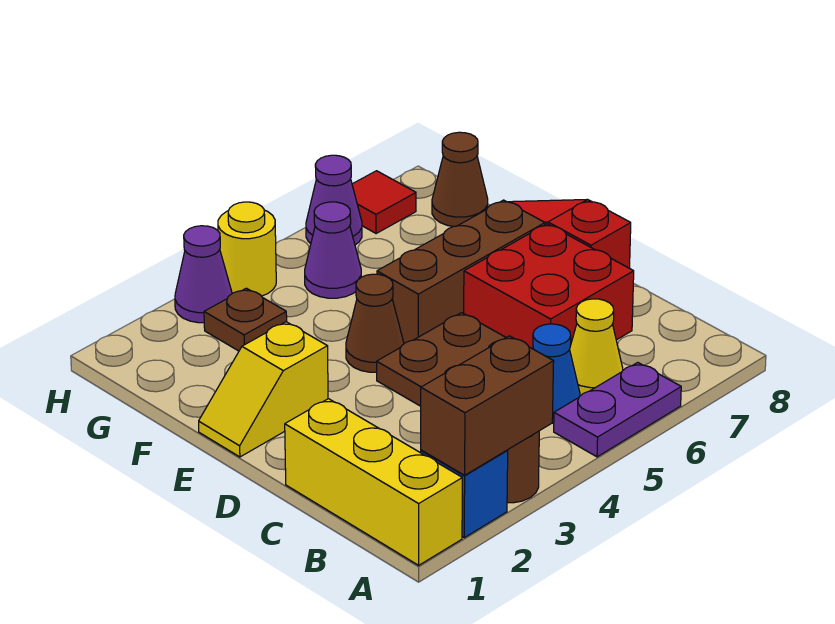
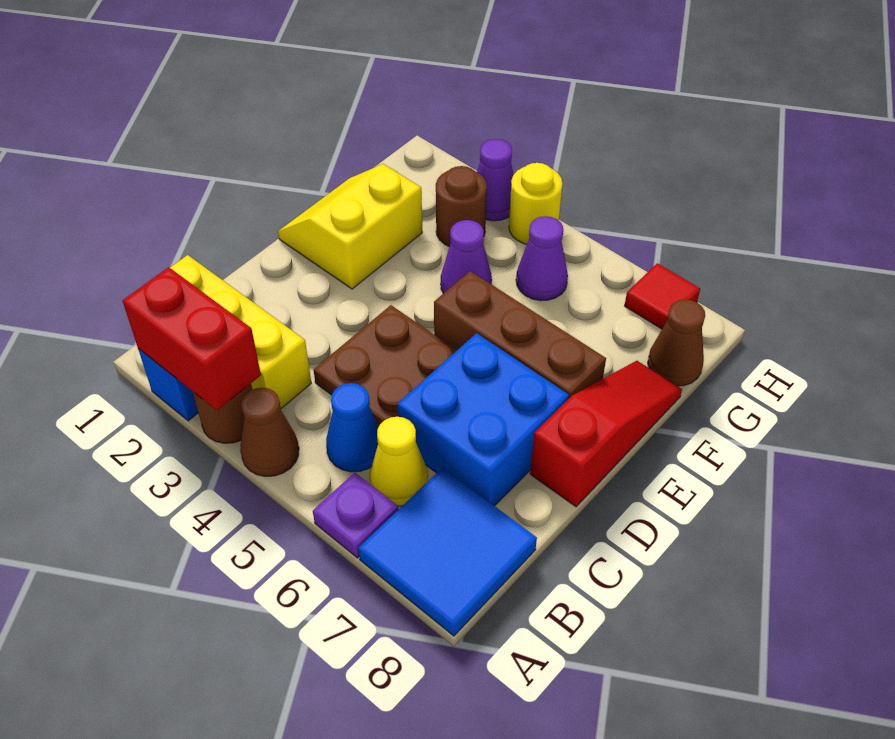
yellow 1x3 brick [285,399,462,565] -> yellow 1x3 brick turned to [170,255,311,408]
brown 1x2 brick [421,336,554,475] -> red 1x2 brick [123,267,261,410]
purple 1x2 plate [554,362,681,457] -> purple 1x1 plate [313,473,398,558]
none -> blue 2x2 tile [359,468,537,636]
red 2x2 brick [464,224,634,349] -> blue 2x2 brick [397,333,569,506]
yellow 1x2 slope [199,322,328,457] -> yellow 2x2 slope [278,164,422,289]
brown 1x1 cone [346,274,404,372] -> brown 1x1 cone moved to [240,388,299,476]
brown 1x1 plate [204,288,287,351] -> brown 1x1 round brick [436,166,487,247]
purple 1x1 cone [306,155,362,245] -> purple 1x1 cone moved to [441,220,492,293]

